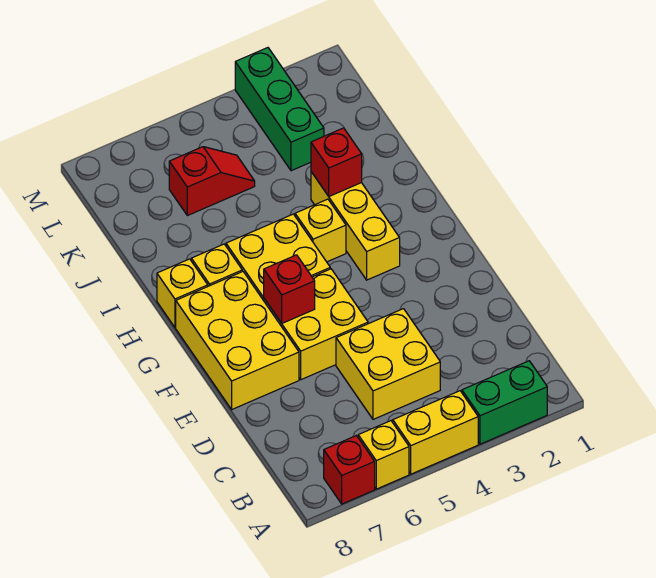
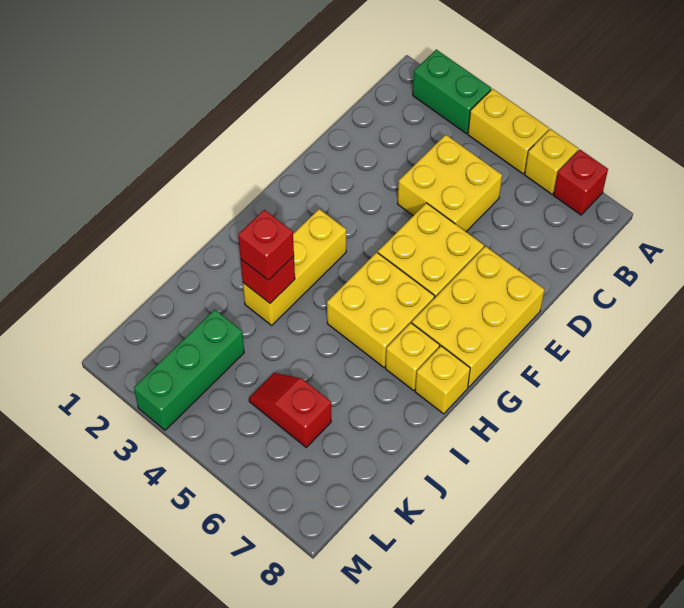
red 1x1 brick [264,255,315,323] -> red 1x1 brick moved to [238,210,294,280]
yellow 1x1 brick [295,199,346,262] -> none

